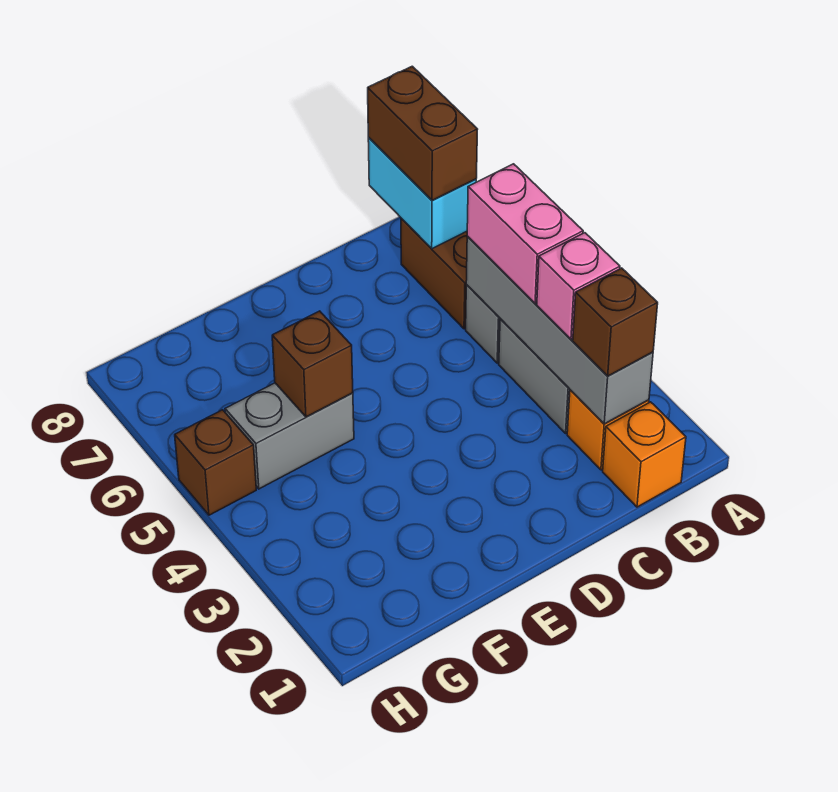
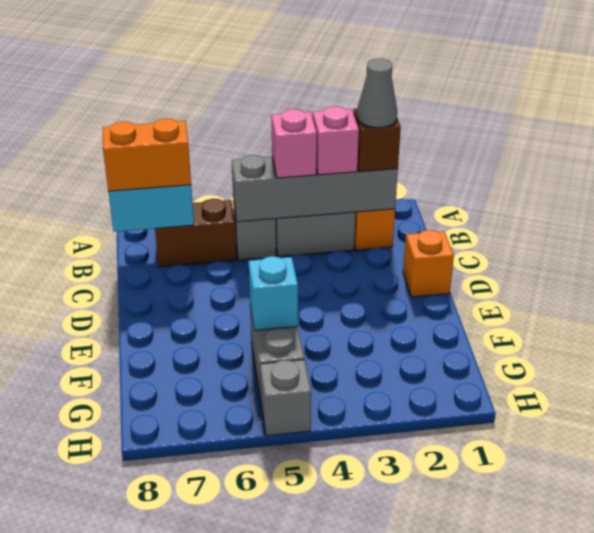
orange 1x1 brick [603,402,686,507] -> orange 1x1 brick moved to [403,230,454,297]
none -> grey 1x1 cone [357,59,397,128]
pink 1x2 brick [467,164,583,304] -> pink 1x1 brick [271,109,317,178]
brown 1x2 brick [368,66,478,200] -> orange 1x2 brick [103,118,191,191]
brown 1x1 brick [272,311,353,417] -> cyan 1x1 brick [249,256,298,330]
brown 1x1 brick [175,410,256,515] -> grey 1x1 brick [260,360,311,436]

